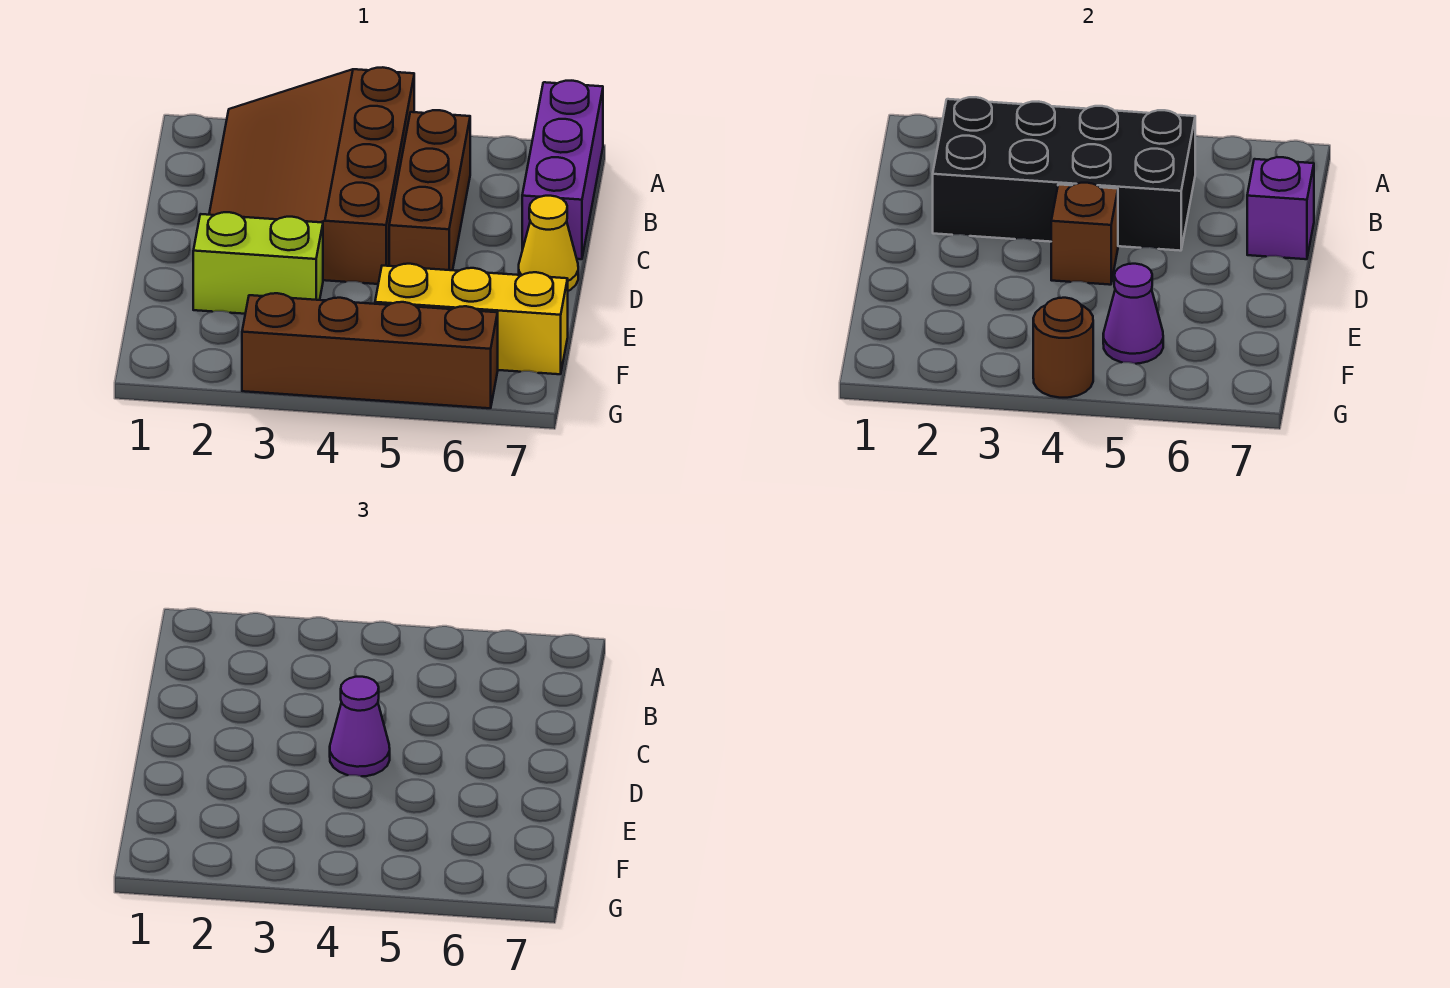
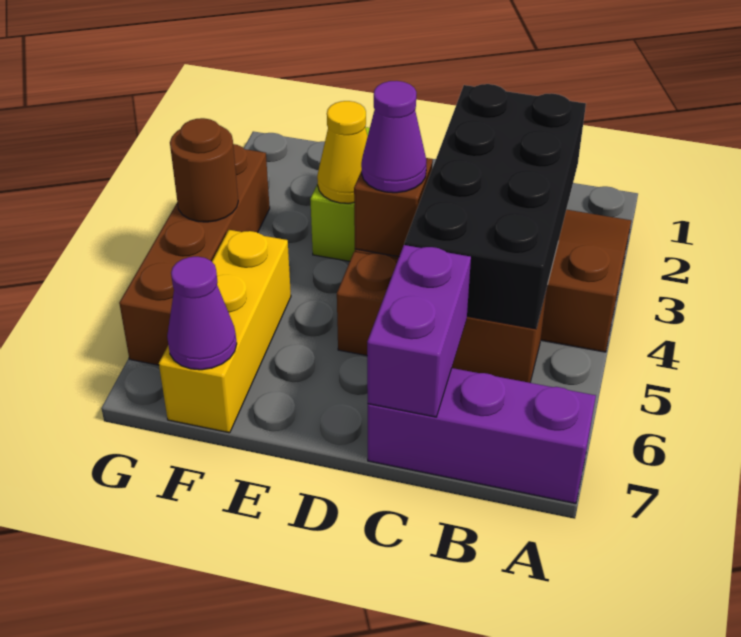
purple 1x1 brick [1247,157,1314,259] -> purple 1x2 brick [367,245,471,417]
yellow 1x1 cone [519,196,578,291] -> yellow 1x1 cone moved to [317,101,368,203]
purple 1x1 cone [1103,264,1163,364] -> purple 1x1 cone moved to [167,257,237,370]

